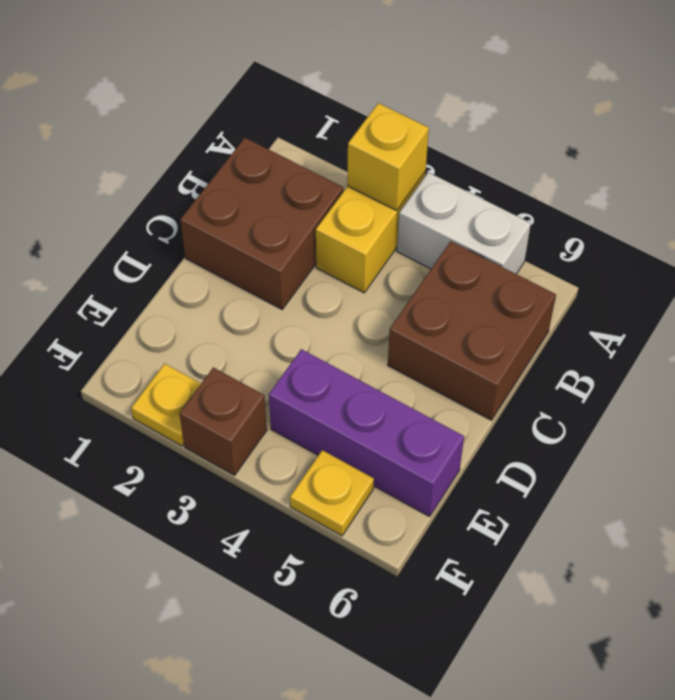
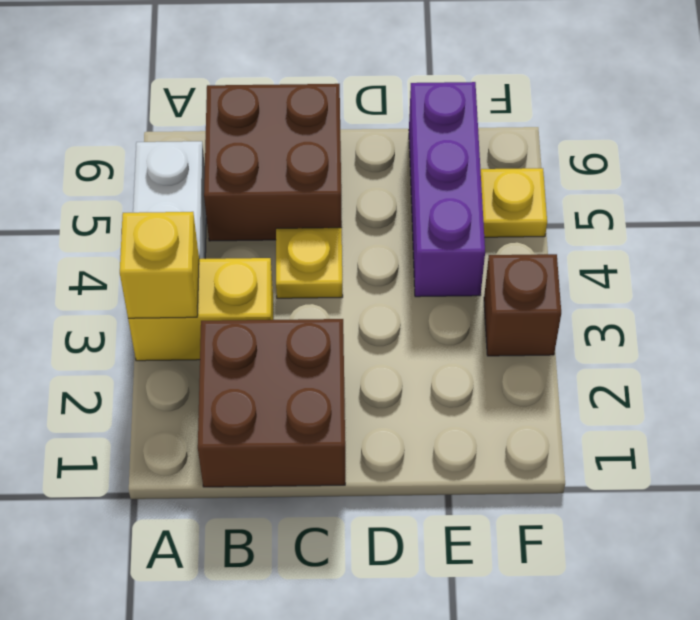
yellow 1x1 plate [131,364,201,446] -> yellow 1x1 plate moved to [276,228,343,298]

